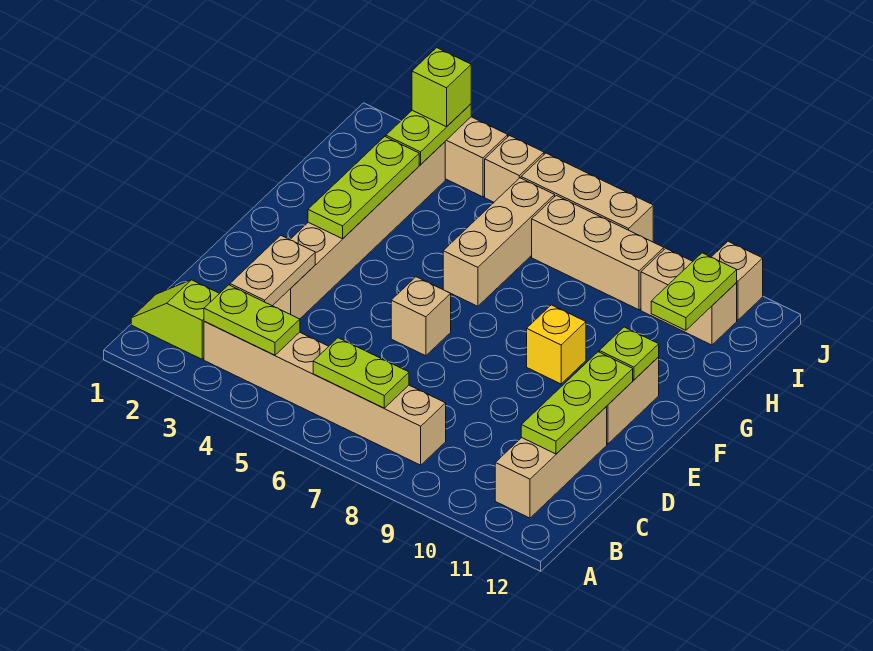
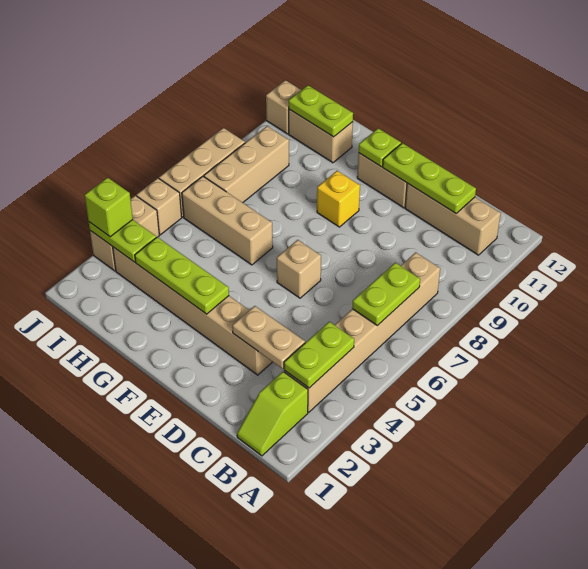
tan 1x2 brick [641,248,737,345] -> tan 1x2 brick turned to [289,109,353,163]

